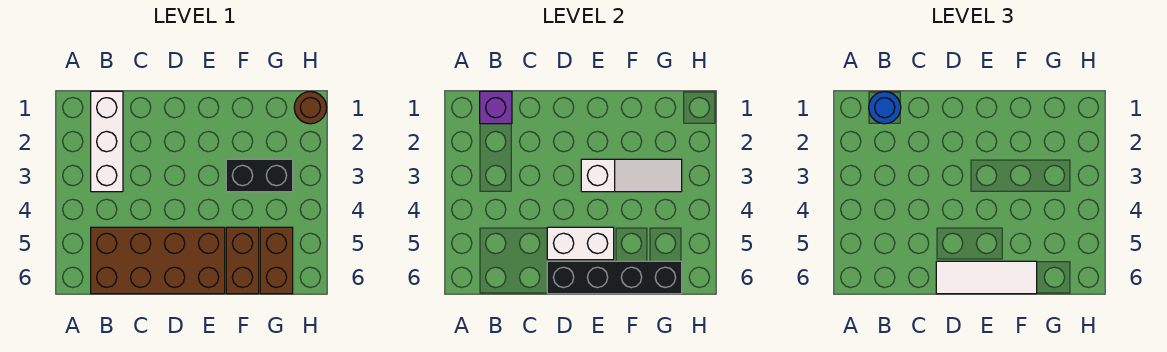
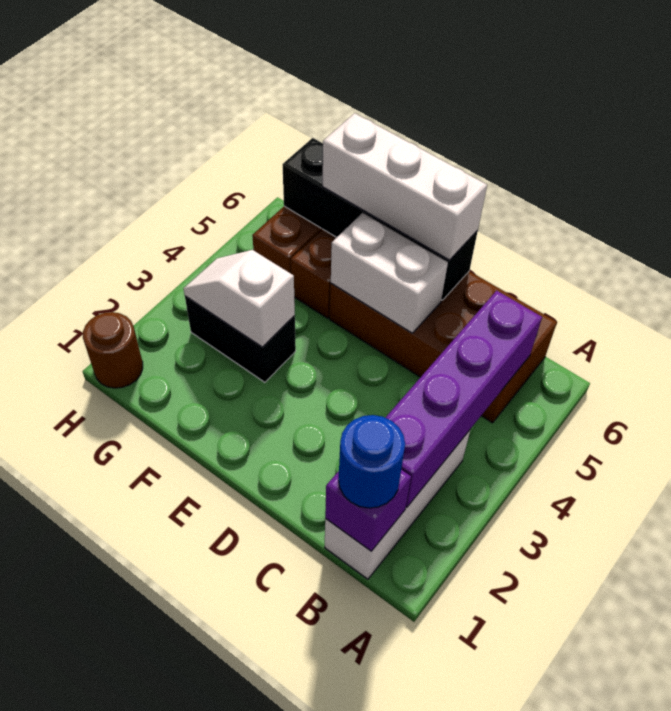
none -> purple 1x4 brick [385,291,542,507]
white 1x3 tile [936,261,1037,294] -> white 1x3 brick [323,113,487,260]
white 1x3 slope [581,159,682,192] -> white 1x2 slope [183,250,295,347]

